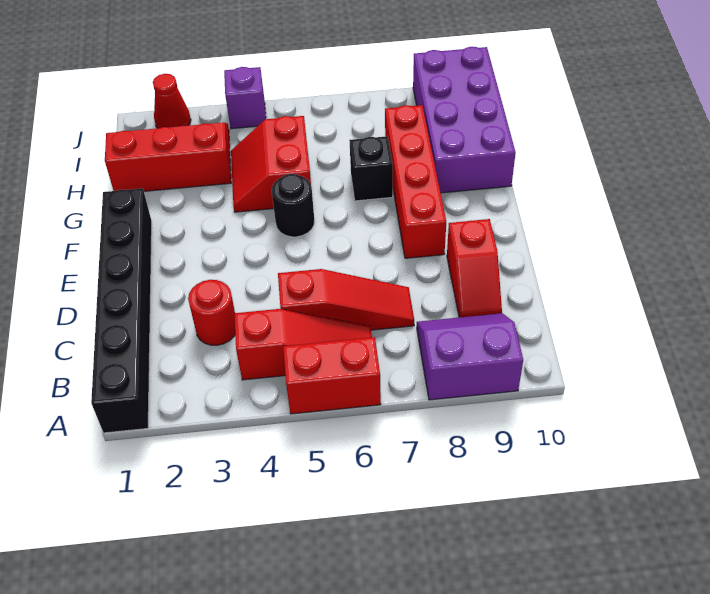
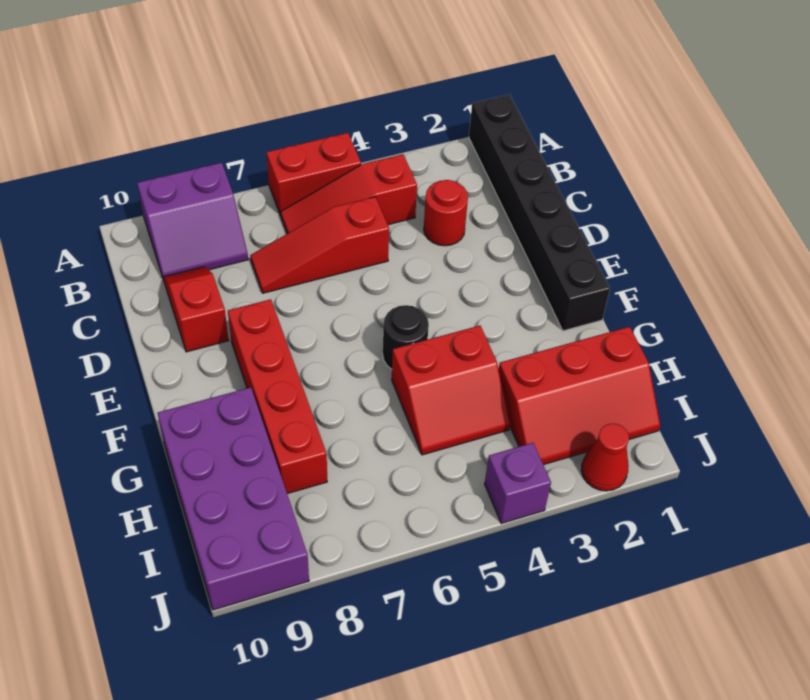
red 2x2 slope [231,116,311,212] -> red 2x2 slope turned to [392,326,510,455]
black 1x1 brick [349,136,393,201] -> none

